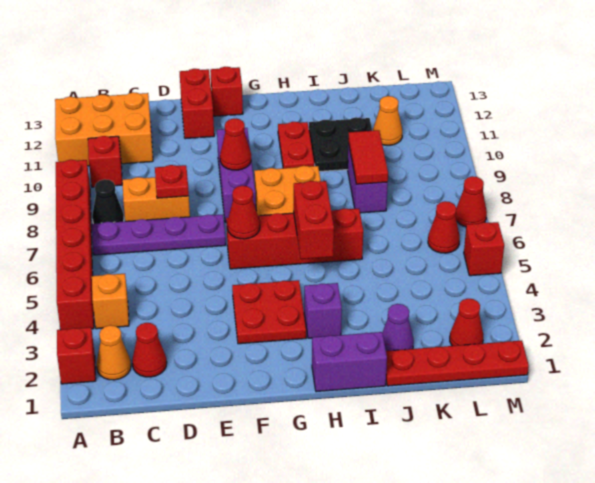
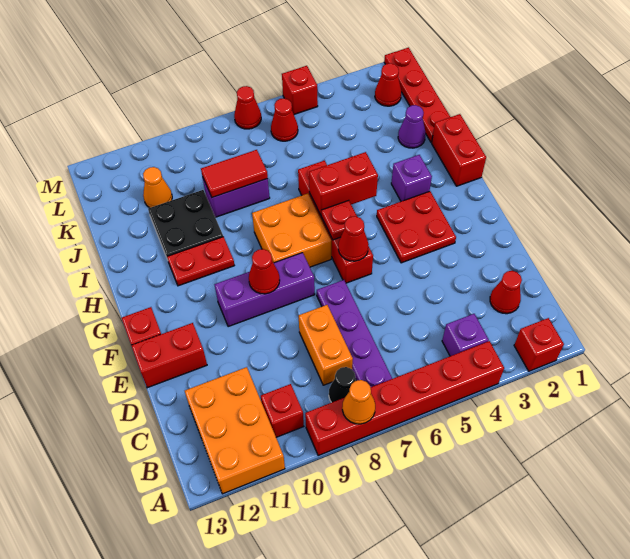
orange 1x1 cone [96,325,131,380] -> orange 1x1 cone moved to [342,380,375,424]
orange 1x1 brick [92,274,129,329] -> purple 1x1 brick [442,314,489,356]
red 1x1 plate [155,165,189,198] -> red 1x1 plate moved to [321,200,357,240]
purple 1x2 brick [312,332,387,392] -> red 1x2 brick [432,114,486,186]

